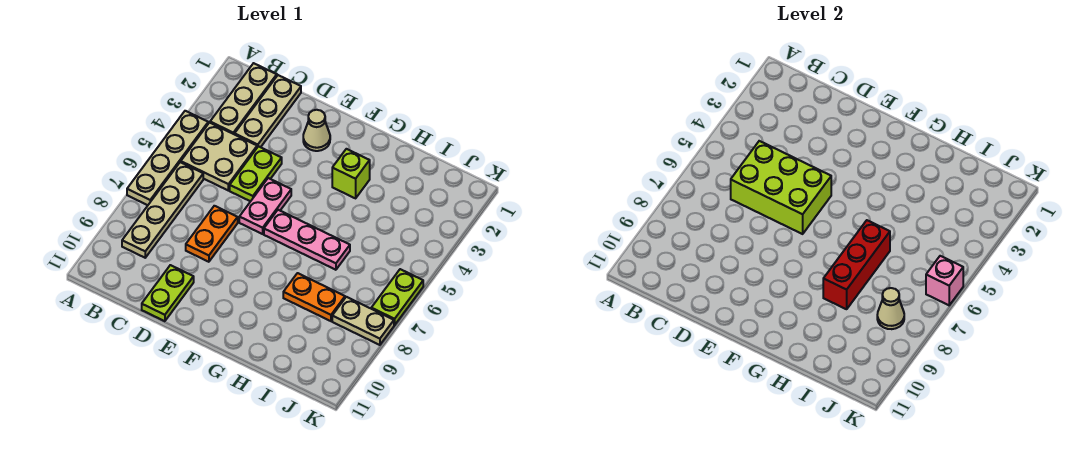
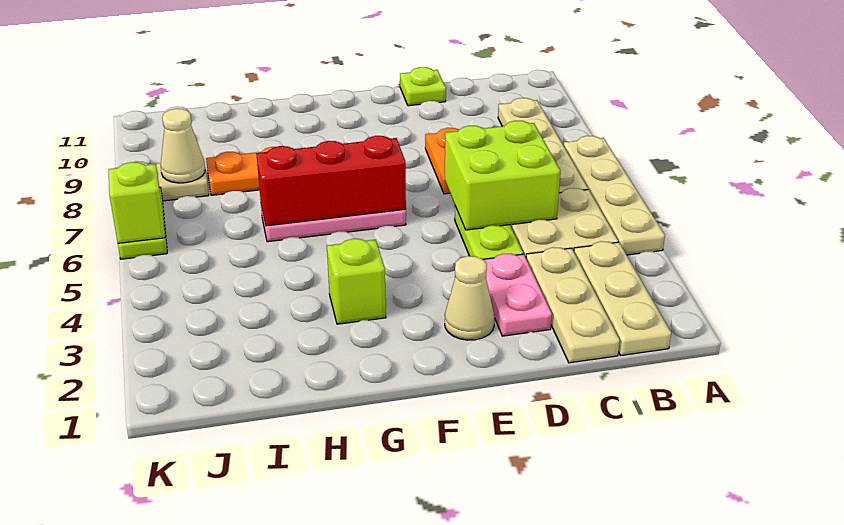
lime 2x3 brick [731,141,831,234] -> lime 2x2 brick [445,121,560,230]
lime 1x2 plate [142,265,194,321] -> lime 1x1 plate [400,67,446,106]
pink 1x2 plate [239,178,291,234] -> pink 1x2 plate moved to [483,254,552,336]
red 1x3 brick [823,220,890,309] -> red 1x3 brick turned to [256,136,406,226]
pink 1x1 brick [926,256,963,305] -> lime 1x1 brick [109,162,165,243]

